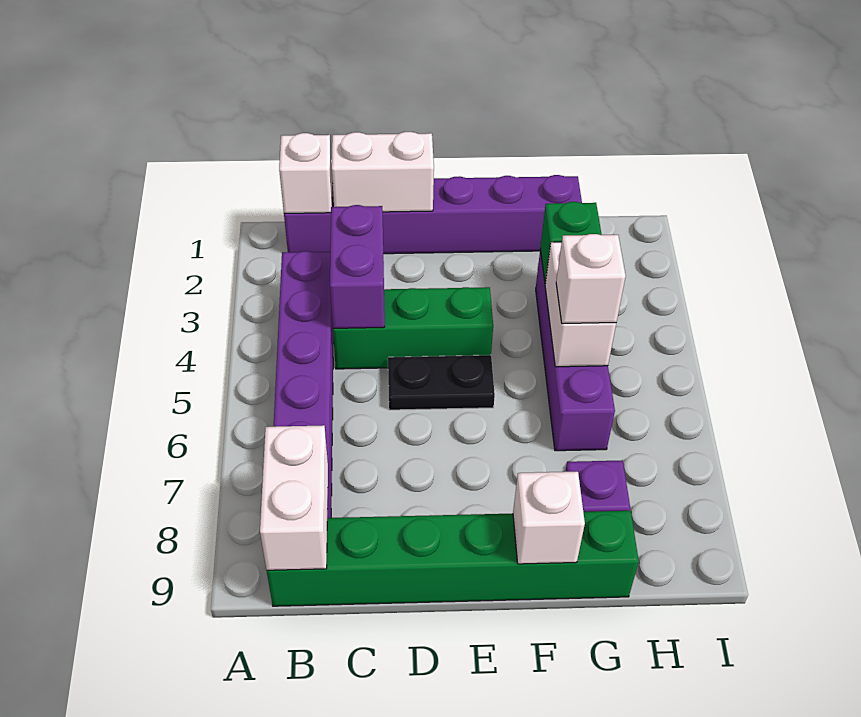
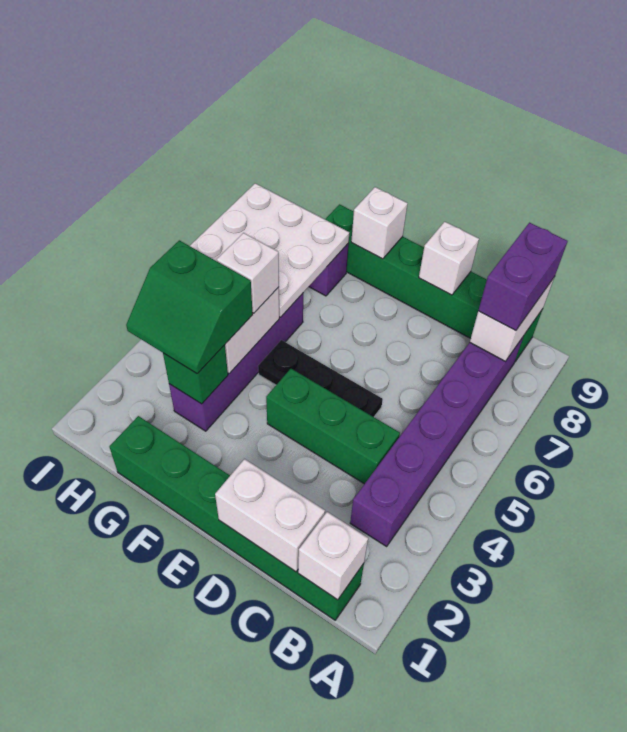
purple 1x6 brick [284,175,582,254] -> green 1x6 brick [109,416,364,620]
purple 1x2 brick [330,205,385,328] -> purple 1x2 brick moved to [478,223,568,331]
black 1x2 plate [388,355,495,410] -> black 1x3 plate [258,340,383,417]
none -> white 1x1 brick [419,222,479,295]
none -> green 2x2 slope [126,240,253,374]
none -> white 3x3 plate [190,183,349,317]

